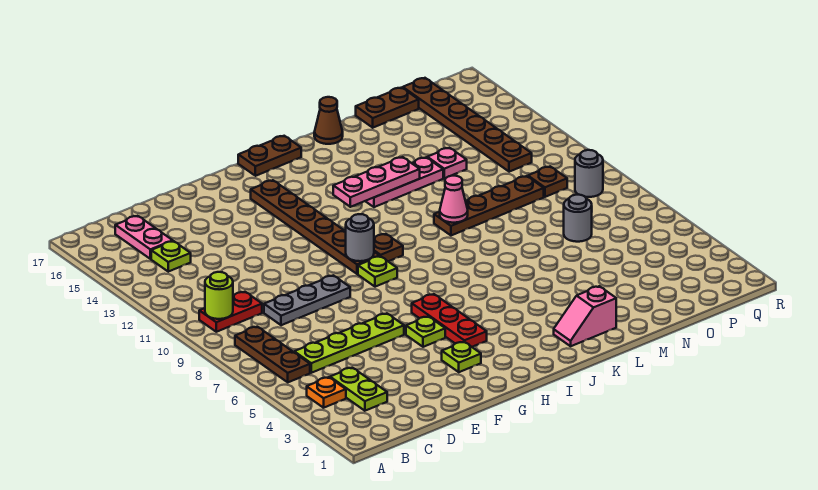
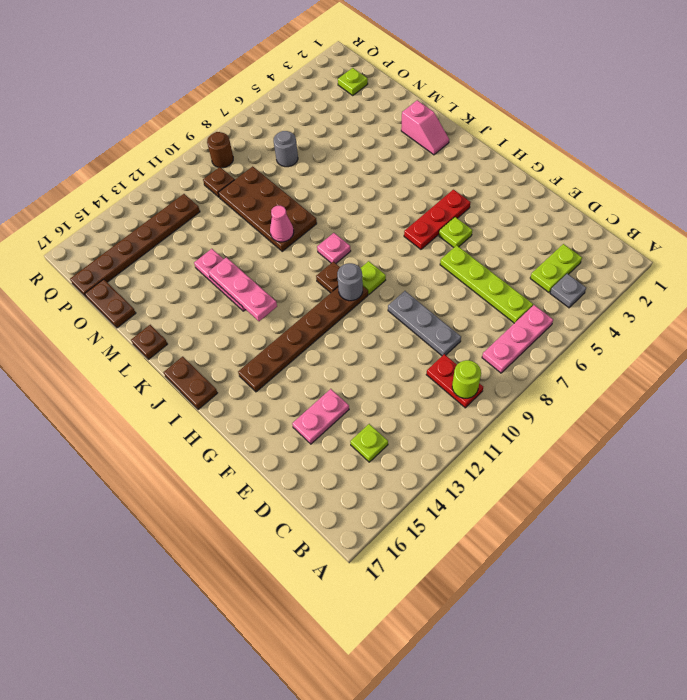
orange 1x1 plate [307,377,346,408] -> grey 1x1 plate [550,274,586,308]
brown 1x3 plate [235,327,310,382] -> pink 1x3 plate [482,305,553,373]
pink 1x2 plate [115,216,172,259] -> pink 1x2 plate moved to [292,389,349,444]
lime 1x1 plate [442,342,481,372] -> lime 1x1 plate moved to [338,68,368,95]
brown 1x4 plate [434,176,544,235] -> brown 2x4 plate [218,166,317,251]
brown 1x1 cone [314,97,343,144] -> brown 1x1 plate [131,325,167,360]
pink 1x1 plate [427,148,467,178] -> pink 1x1 plate moved to [317,233,351,263]
grey 1x1 round brick [575,150,603,197] -> brown 1x1 round brick [207,132,233,168]

